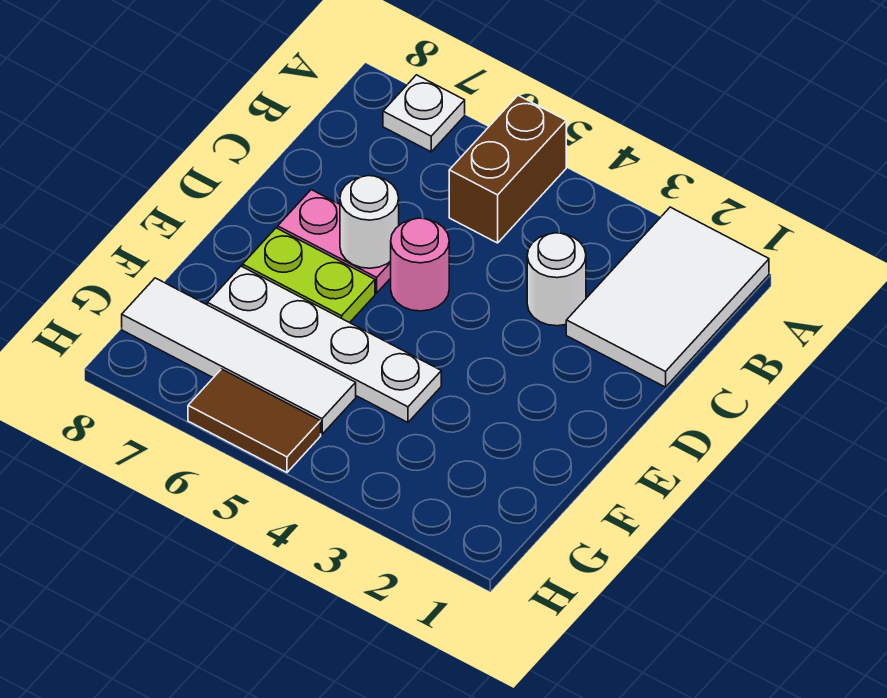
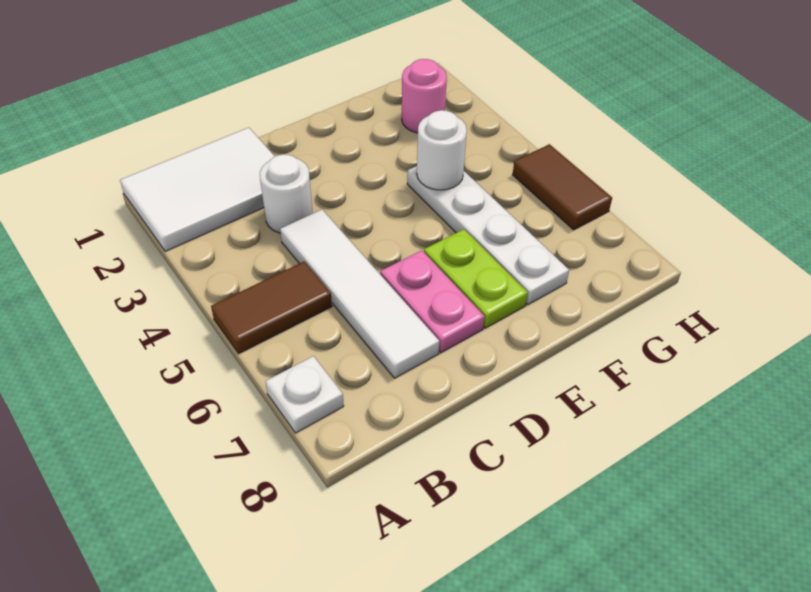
brown 1x2 brick [449,96,566,243] -> brown 1x2 tile [211,262,332,354]
pink 1x1 round brick [391,218,449,311] -> pink 1x1 round brick moved to [402,59,447,133]
white 1x1 round brick [340,176,399,268] -> white 1x1 round brick moved to [417,110,467,190]
white 1x4 tile [122,278,356,434] -> white 1x4 tile moved to [280,210,439,378]

